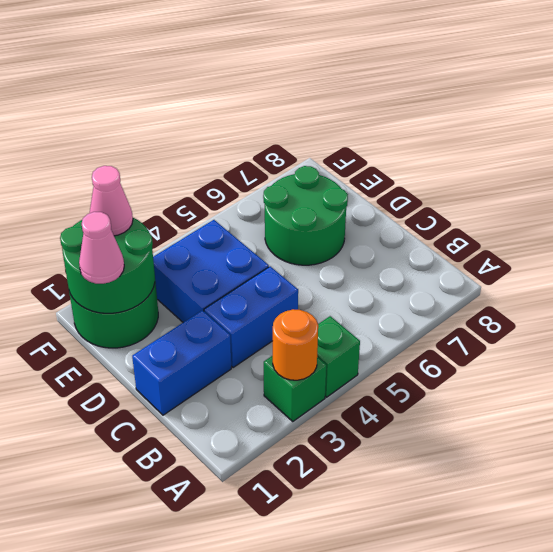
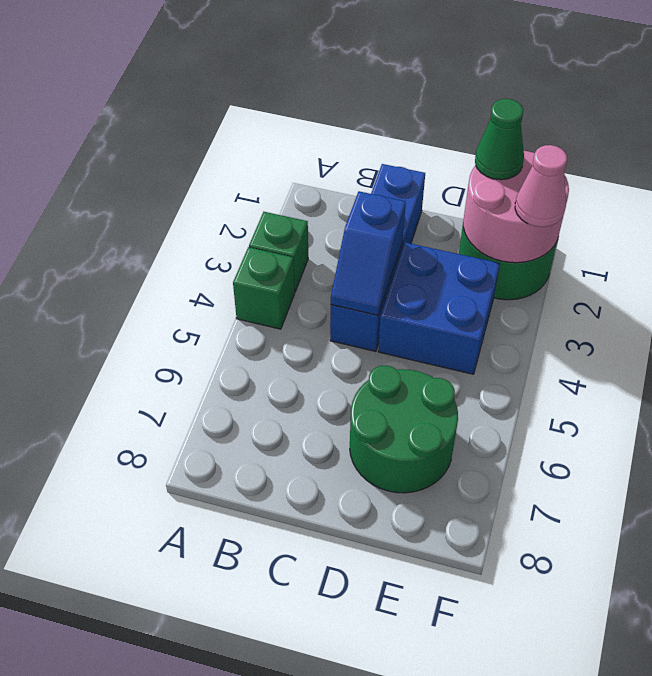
orange 1x1 round brick [273,309,318,380] -> none
none -> blue 1x2 slope [331,191,406,315]
green 2x2 round brick [60,218,155,313] -> pink 2x2 round brick [463,151,569,263]
pink 1x1 cone [79,212,124,284] -> green 1x1 cone [475,99,524,180]

